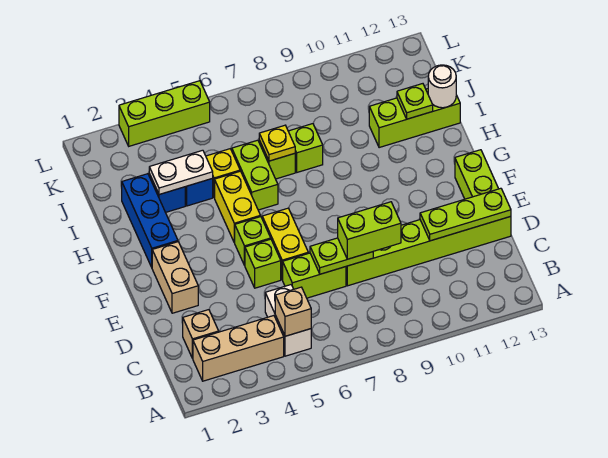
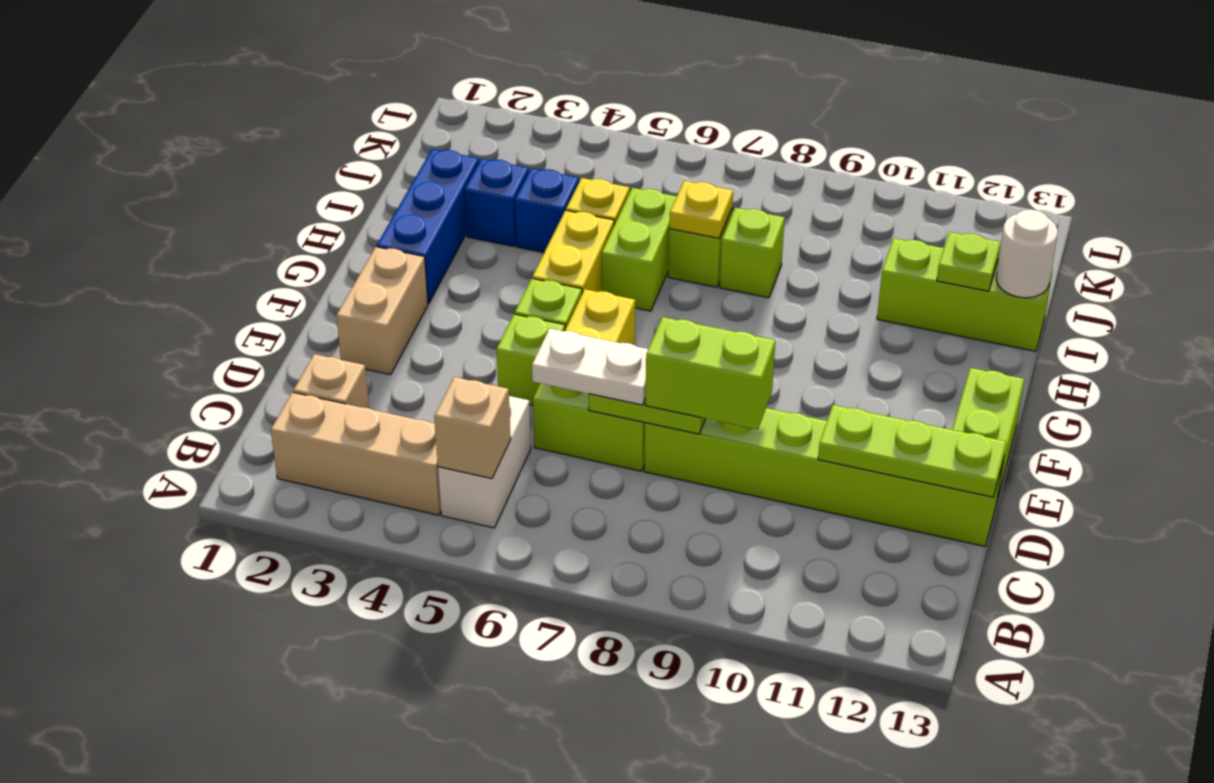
white 1x2 plate [149,150,213,195] -> white 1x2 plate moved to [532,329,648,405]
lime 1x3 brick [119,81,210,146] -> none

